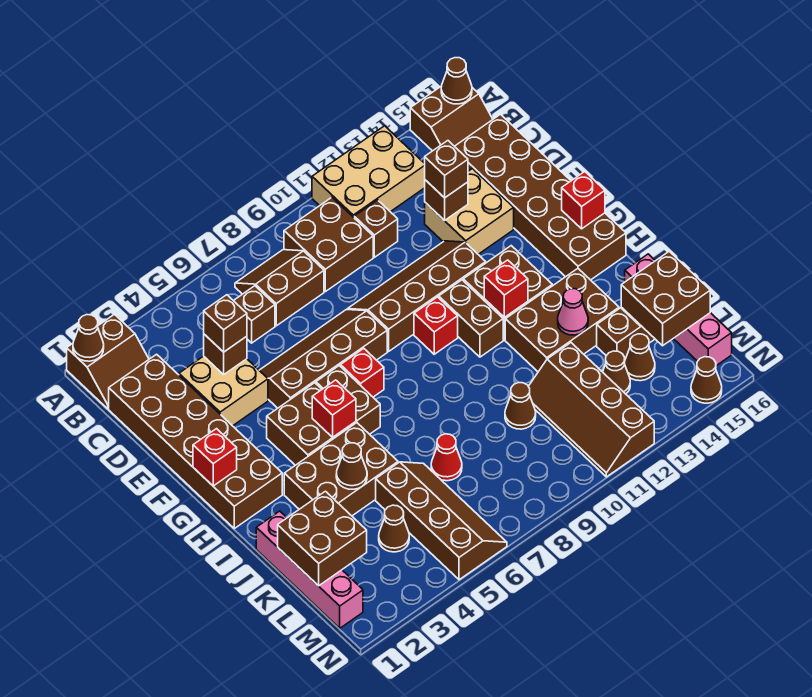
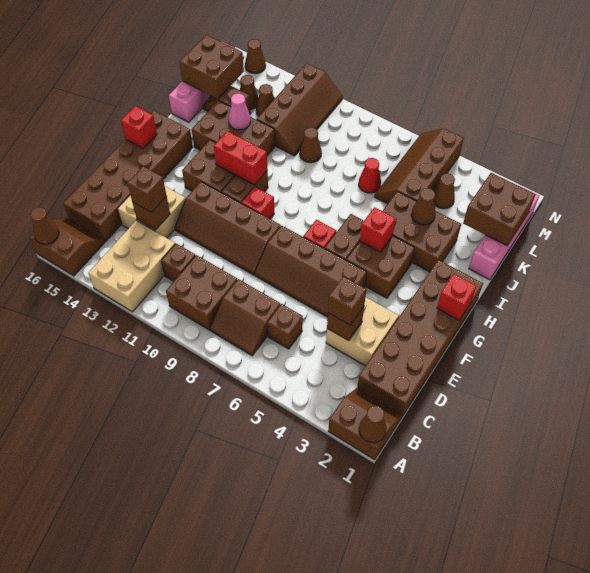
tan 2x3 brick [312,126,425,217] -> tan 2x3 brick turned to [88,221,175,312]
red 1x1 brick [484,260,528,318] -> red 1x2 brick [214,131,267,185]

